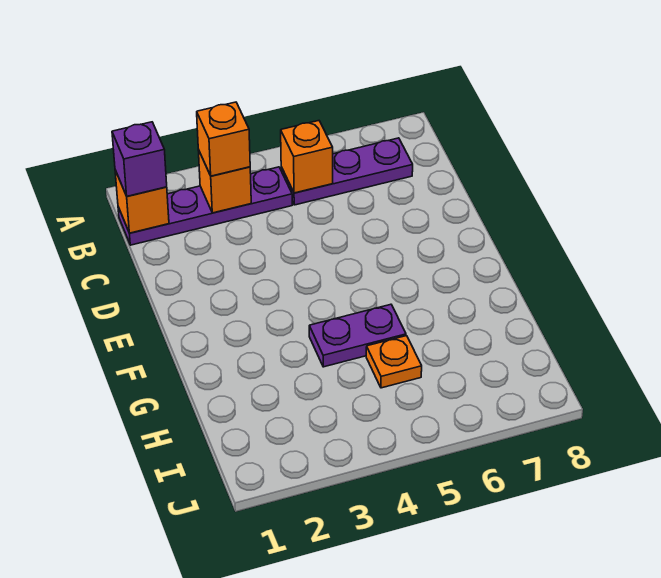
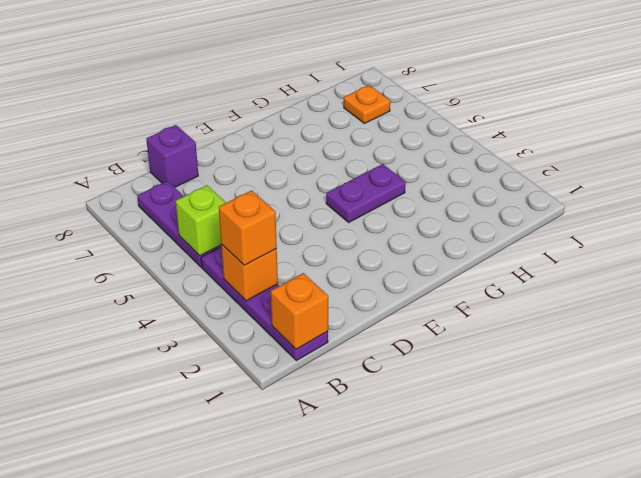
purple 1x1 brick [112,122,167,196] -> purple 1x1 brick moved to [146,125,198,187]
orange 1x1 brick [281,121,333,193] -> lime 1x1 brick [176,186,226,256]
purple 1x2 plate [309,304,406,367] -> purple 1x2 plate turned to [326,164,406,222]
orange 1x1 plate [366,336,422,388] -> orange 1x1 plate moved to [344,85,390,124]

